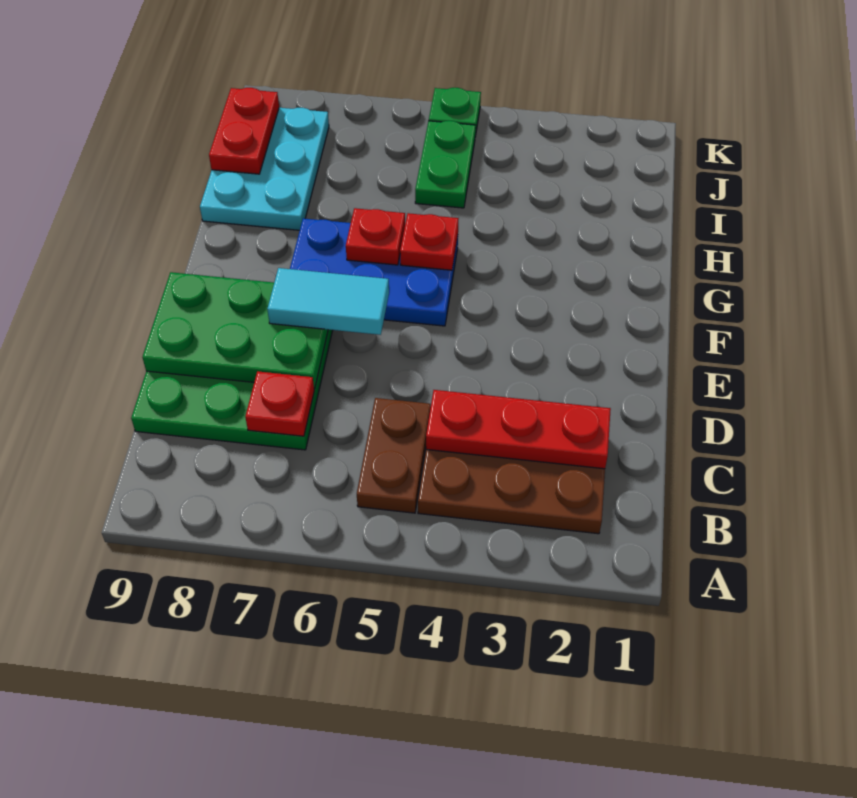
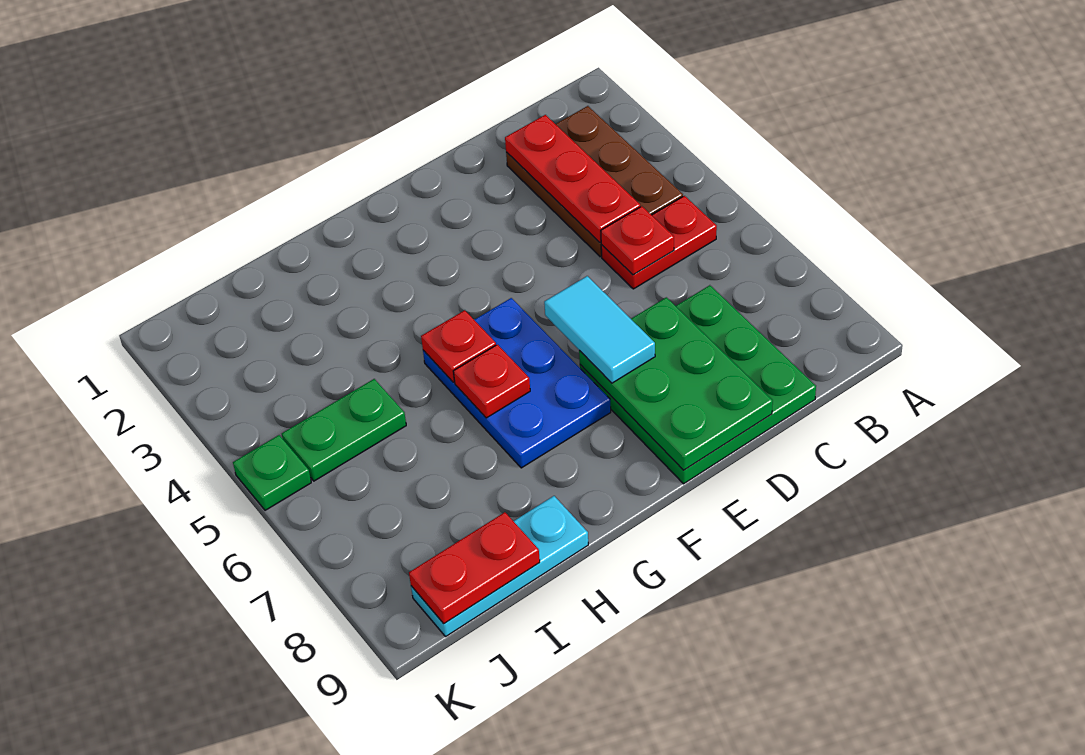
brown 1x2 plate [357,398,431,513] -> red 1x2 plate [601,196,717,289]
red 1x1 plate [245,371,314,436] -> red 1x1 plate moved to [601,206,674,275]
cyan 2x3 plate [200,108,329,230] -> cyan 1x3 plate [411,496,588,636]

